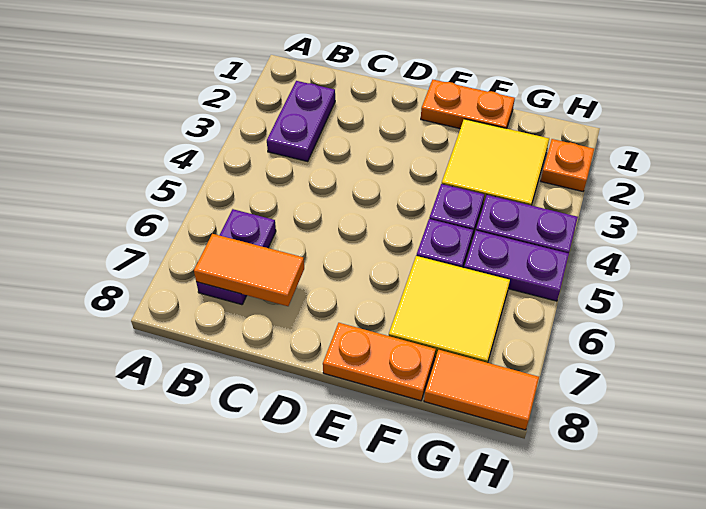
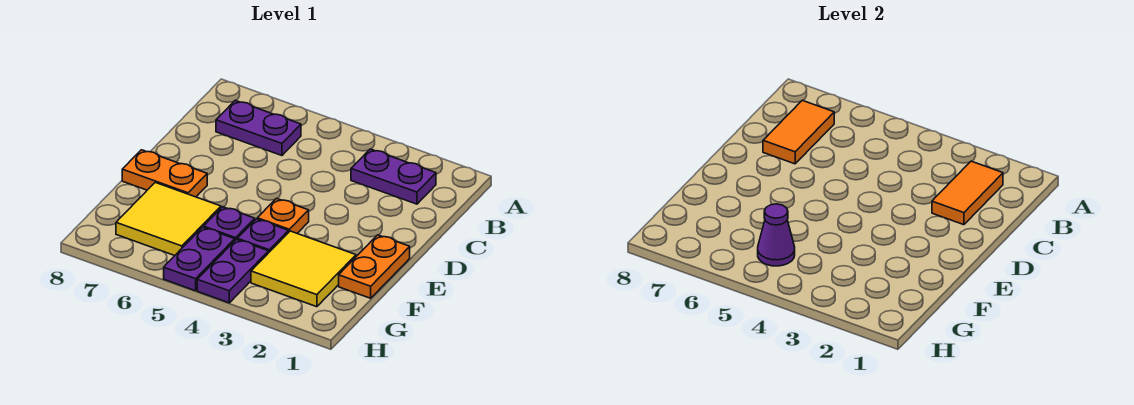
orange 1x2 plate [323,323,436,401] -> orange 1x2 plate turned to [122,150,207,197]
none -> purple 1x1 cone [758,204,795,266]
orange 1x2 tile [424,350,539,430] -> orange 1x2 tile moved to [932,161,1003,225]
orange 1x1 plate [541,139,594,191] -> orange 1x1 plate moved to [257,198,309,233]

